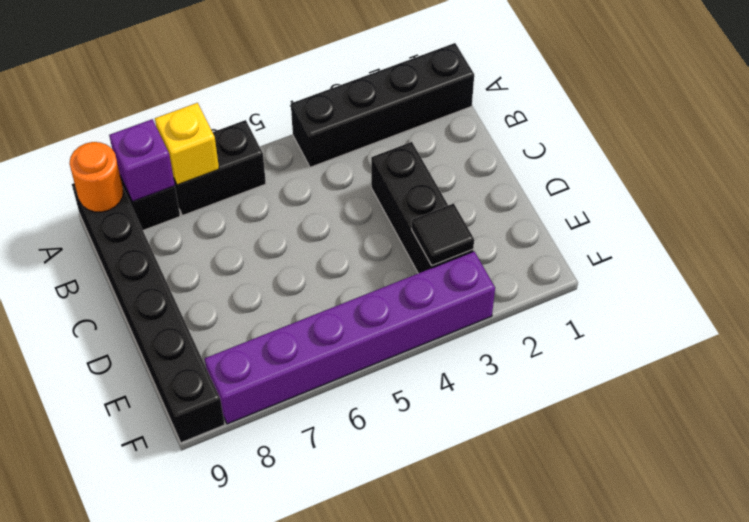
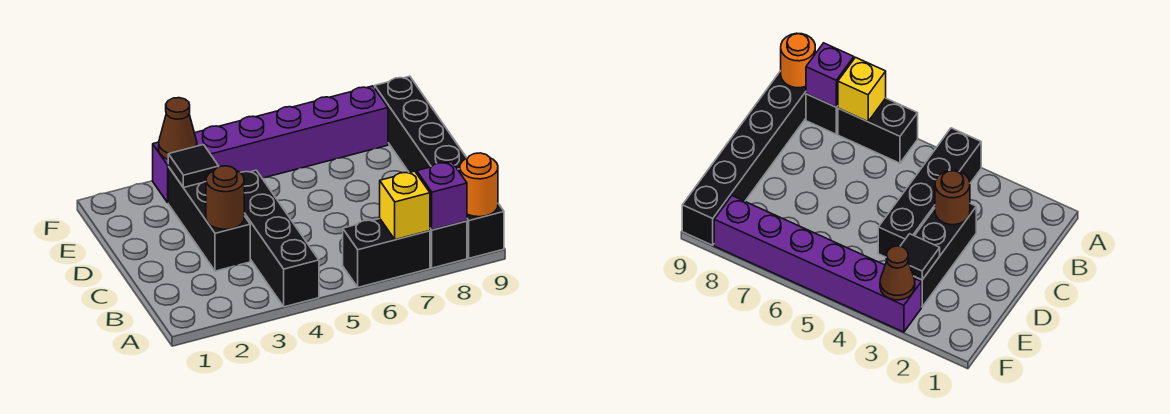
black 1x4 brick [291,43,474,167] -> black 1x4 brick turned to [241,170,319,307]
none -> brown 1x1 round brick [206,166,244,229]
none -> brown 1x1 cone [159,98,197,159]

